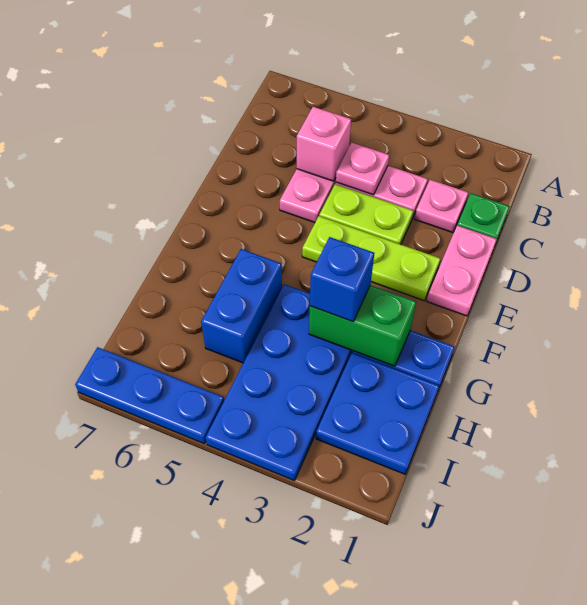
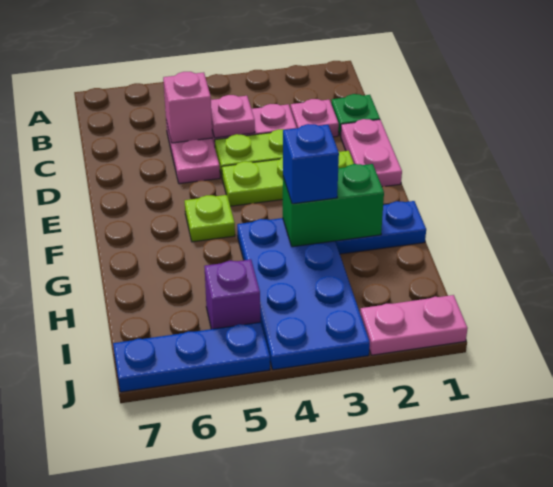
none -> lime 1x1 plate [185,195,235,242]
blue 1x2 brick [201,249,282,363] -> none
blue 2x2 plate [316,353,439,474] -> none
none -> purple 1x1 brick [204,259,260,329]
none -> pink 1x2 plate [360,295,468,355]

